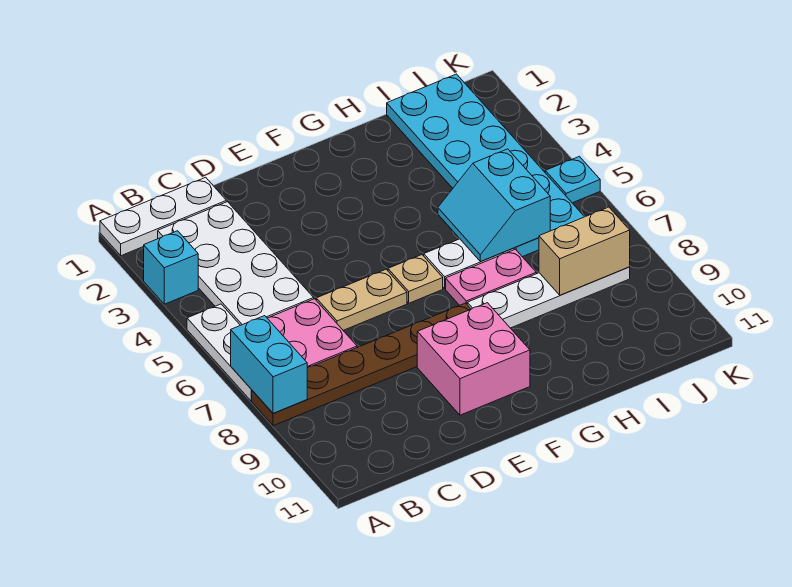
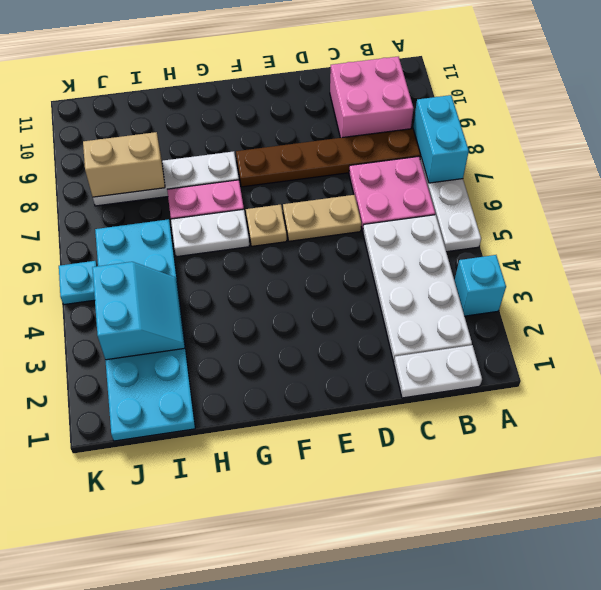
white 1x3 plate [100,177,226,256] -> white 1x2 plate [394,345,482,398]
pink 2x2 brick [417,303,530,415] -> pink 2x2 brick moved to [330,57,414,138]
cyan 2x2 slope [438,149,550,261] -> cyan 2x2 slope moved to [92,262,185,360]

